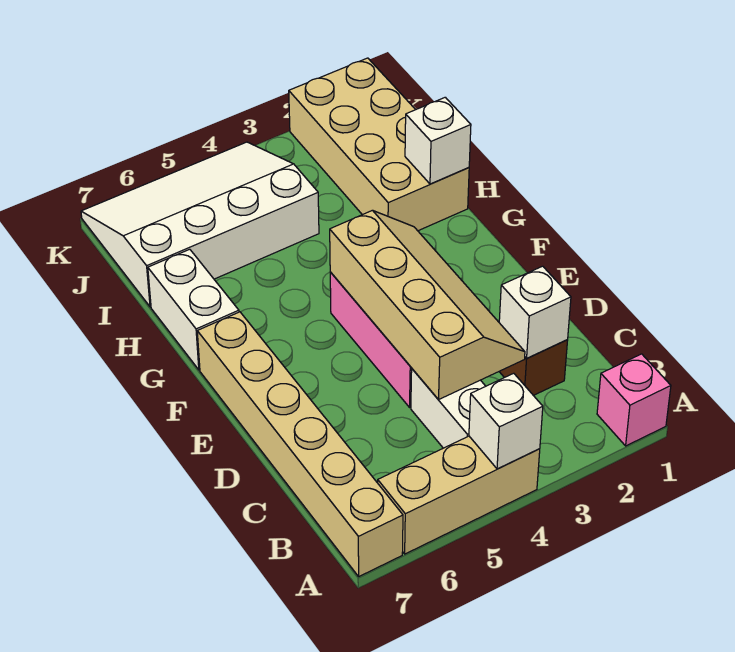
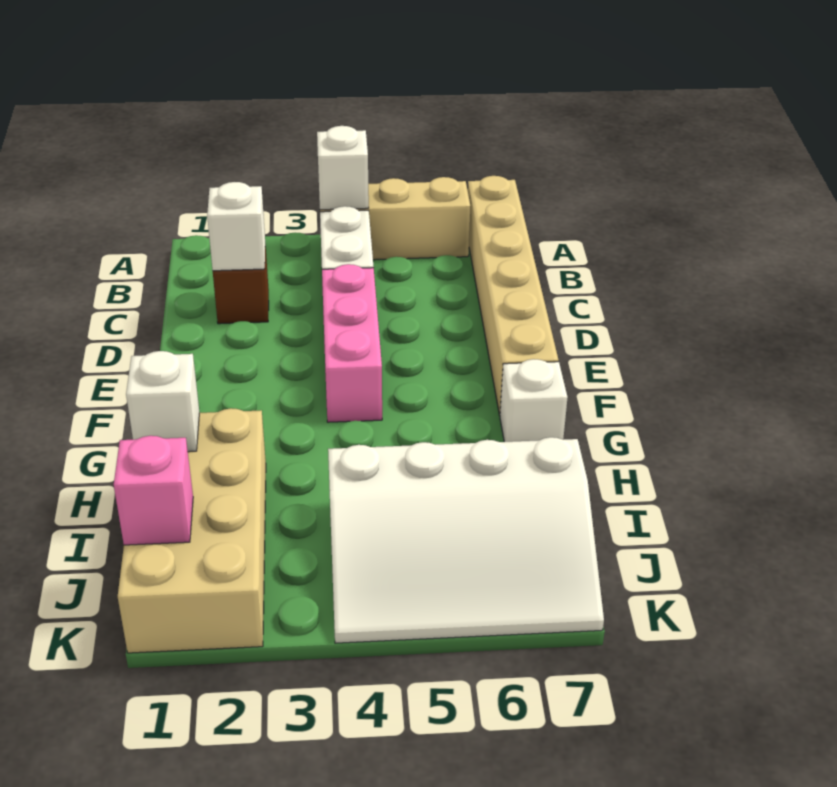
pink 1x1 brick [597,354,671,446] -> pink 1x1 brick moved to [114,436,193,545]
tan 2x4 slope [330,210,525,400] -> none
white 1x2 brick [148,249,239,370] -> white 1x1 brick [500,359,568,442]

